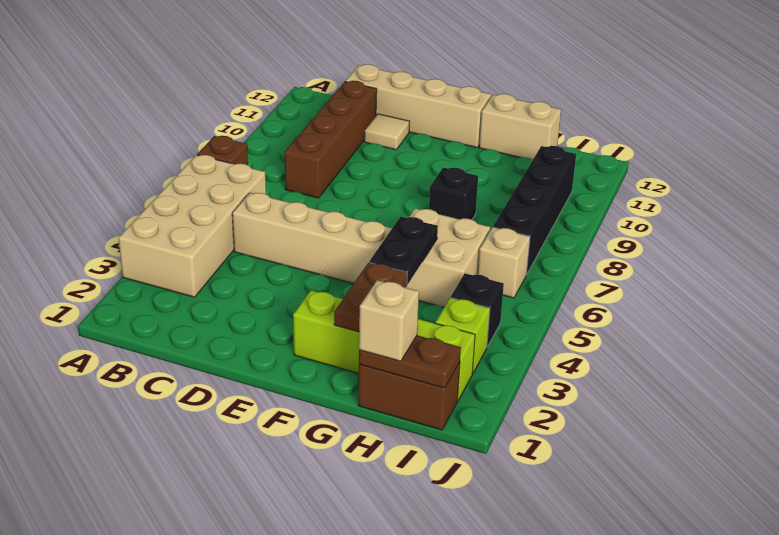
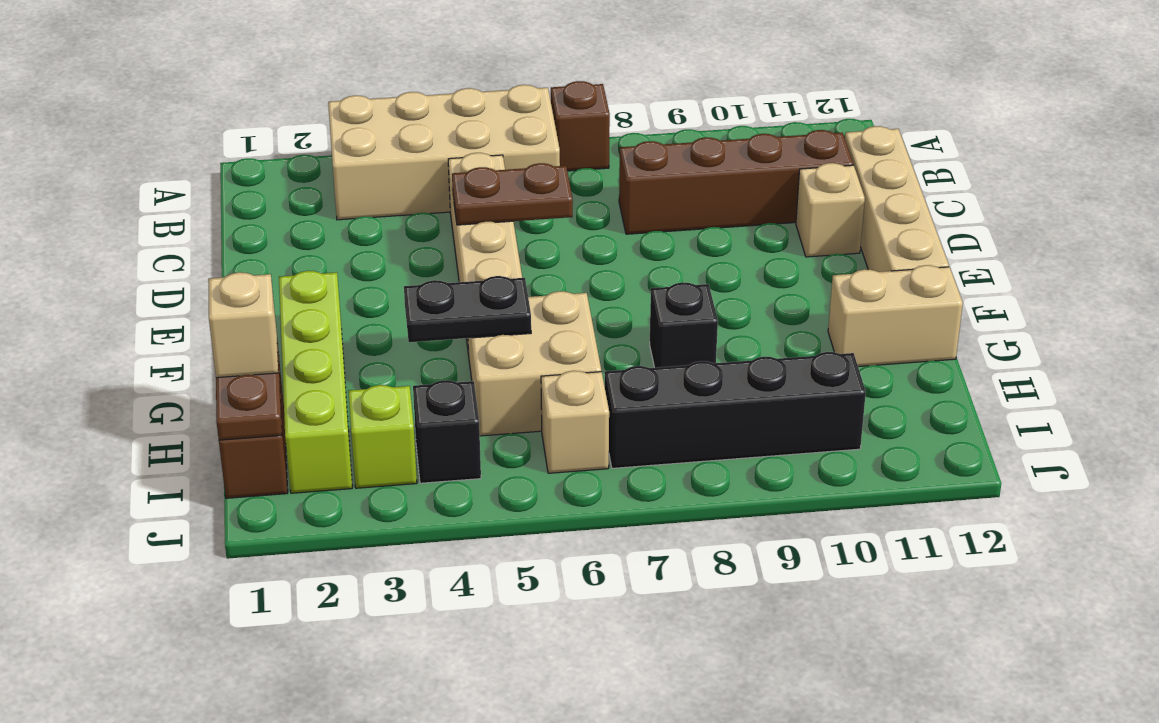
tan 1x1 tile [364,114,409,150] -> tan 1x1 brick [796,163,865,257]
brown 1x2 plate [334,263,407,332] -> brown 1x2 plate moved to [452,163,573,225]
tan 1x2 brick [479,94,561,159] -> tan 1x2 brick turned to [828,265,963,367]

